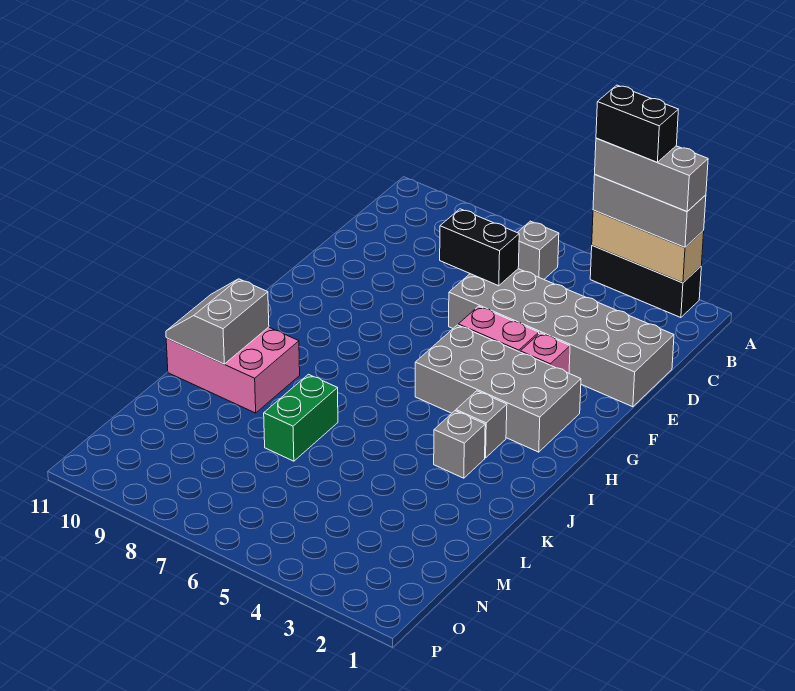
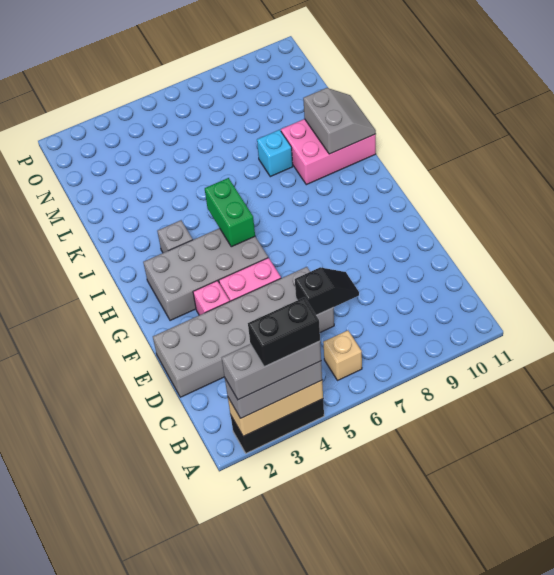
grey 1x1 brick [517,221,559,279] -> tan 1x1 brick [323,330,362,381]
black 1x2 brick [440,209,519,286] -> black 1x2 slope [295,267,359,315]
grey 1x1 brick [434,411,485,478] -> none
green 1x2 brick [264,374,338,461] -> green 1x2 brick moved to [205,178,255,247]
none -> cyan 1x1 brick [257,130,293,177]

